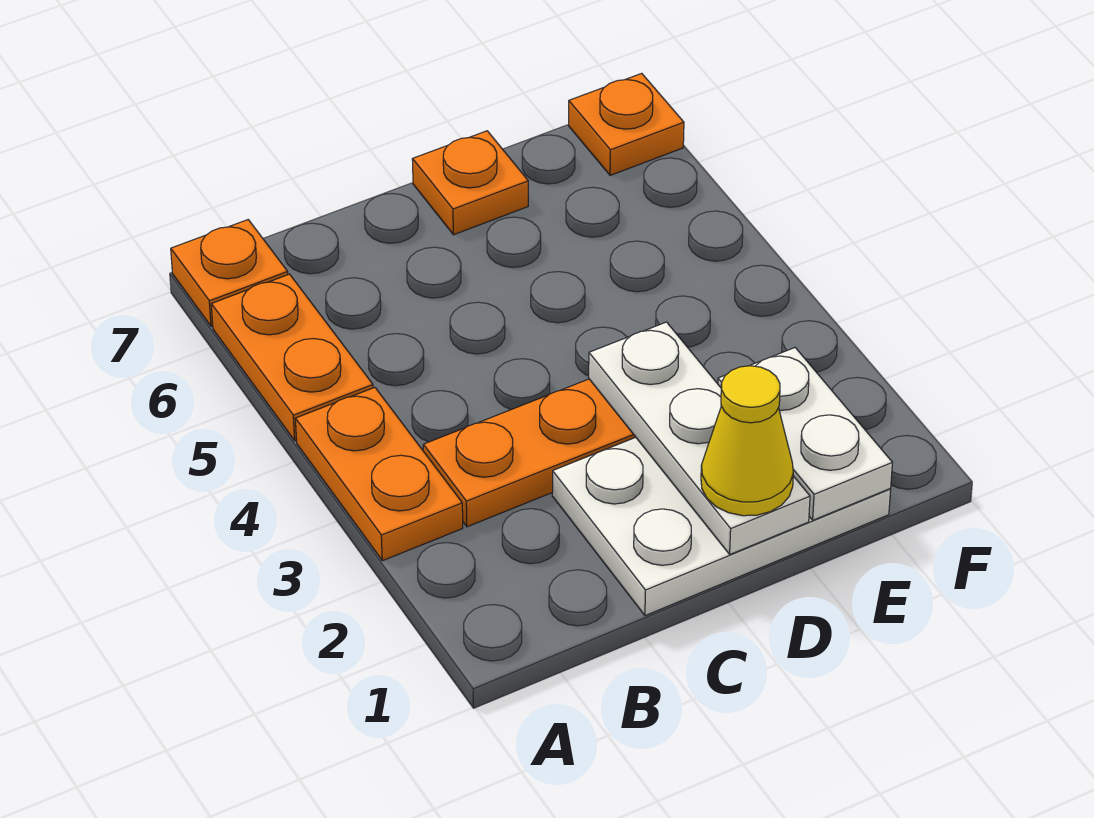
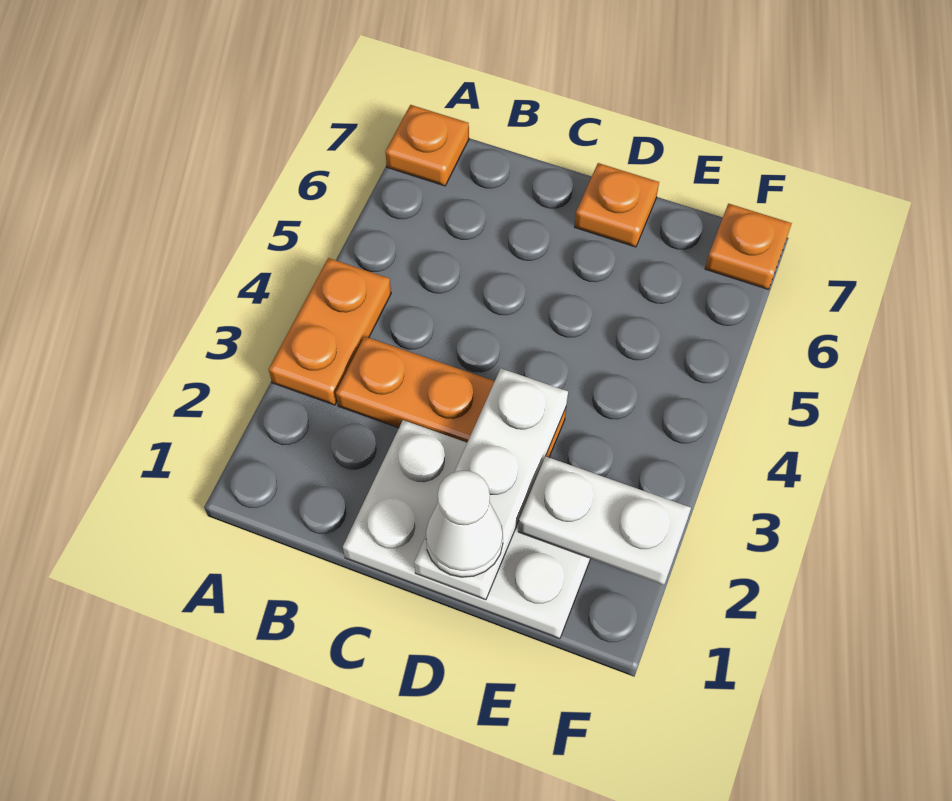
orange 1x2 plate [211,274,373,441] -> none
yellow 1x1 cone [701,366,793,516] -> white 1x1 cone [426,471,503,577]
white 1x2 plate [718,348,892,520] -> white 1x2 plate turned to [518,456,691,585]

